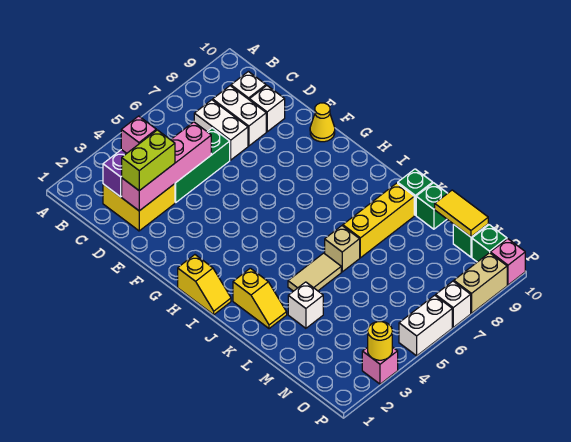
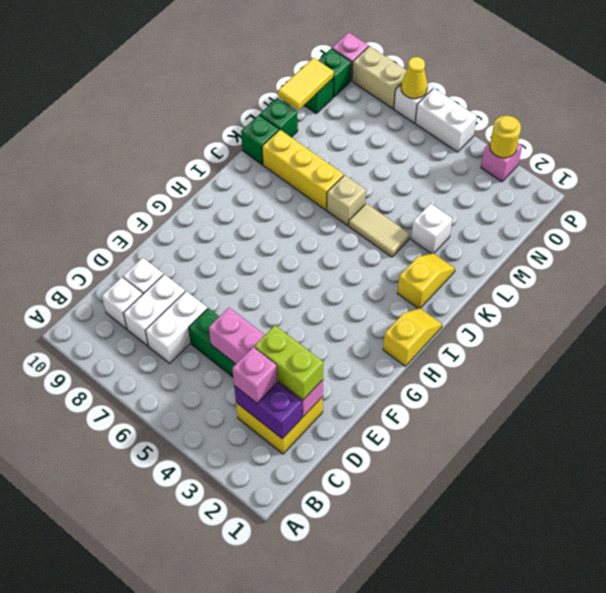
yellow 1x1 cone [310,103,335,142] -> yellow 1x1 cone moved to [401,57,428,99]

